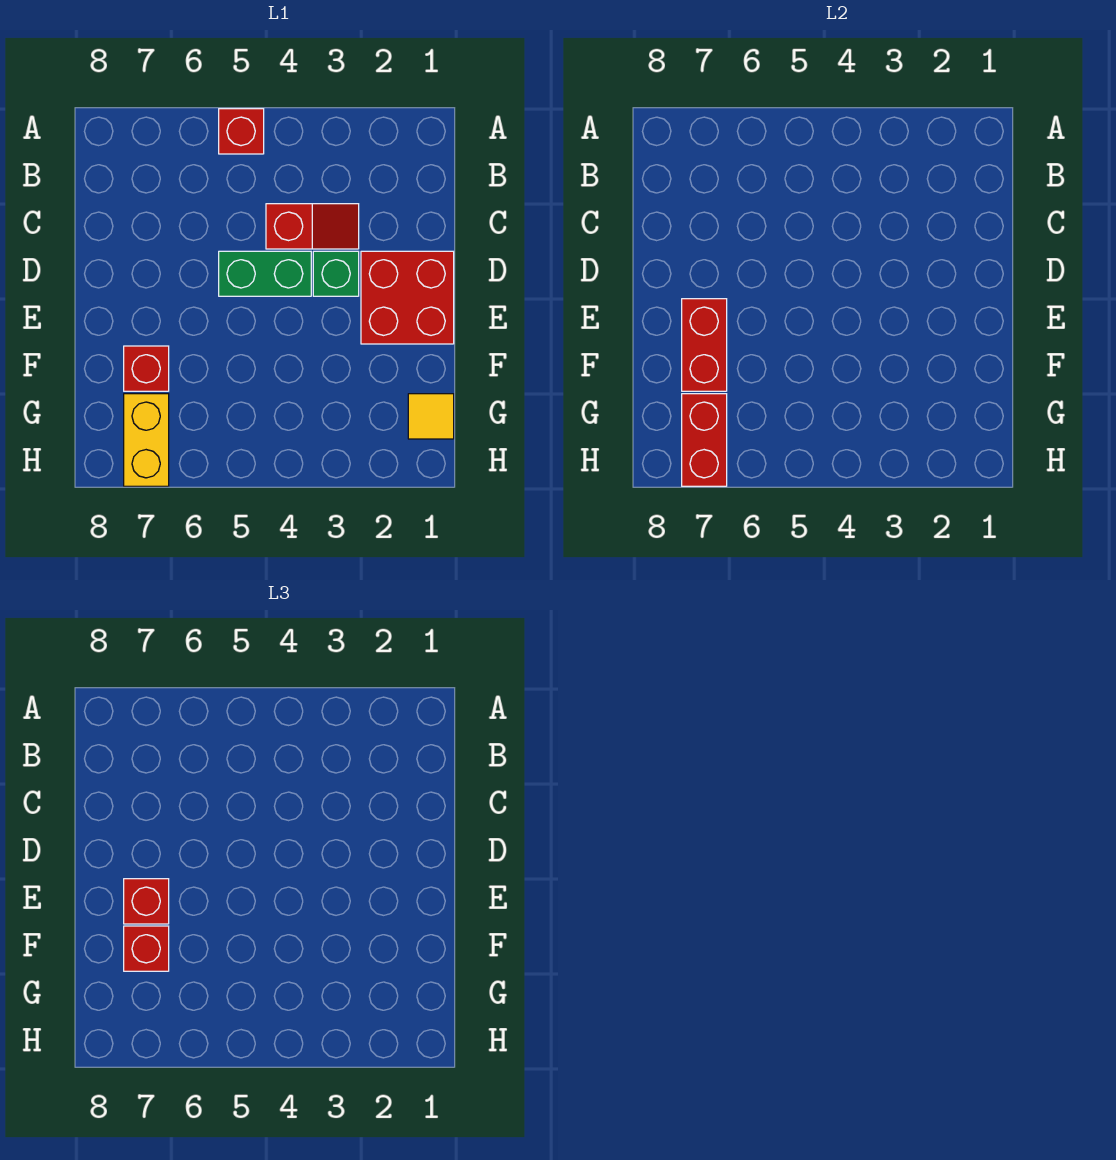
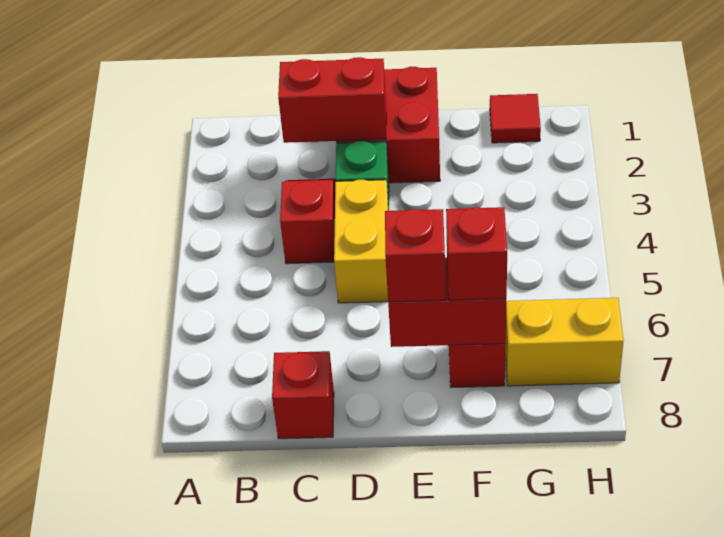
red 1x1 brick [219,109,264,154] -> red 1x1 brick moved to [272,351,334,439]
green 1x2 brick [219,251,311,296] -> yellow 1x2 brick [334,180,388,303]
yellow 1x1 tile [408,394,454,439] -> red 1x1 tile [490,94,541,143]
red 1x2 brick [682,394,727,486] -> red 1x2 brick moved to [278,57,386,143]

